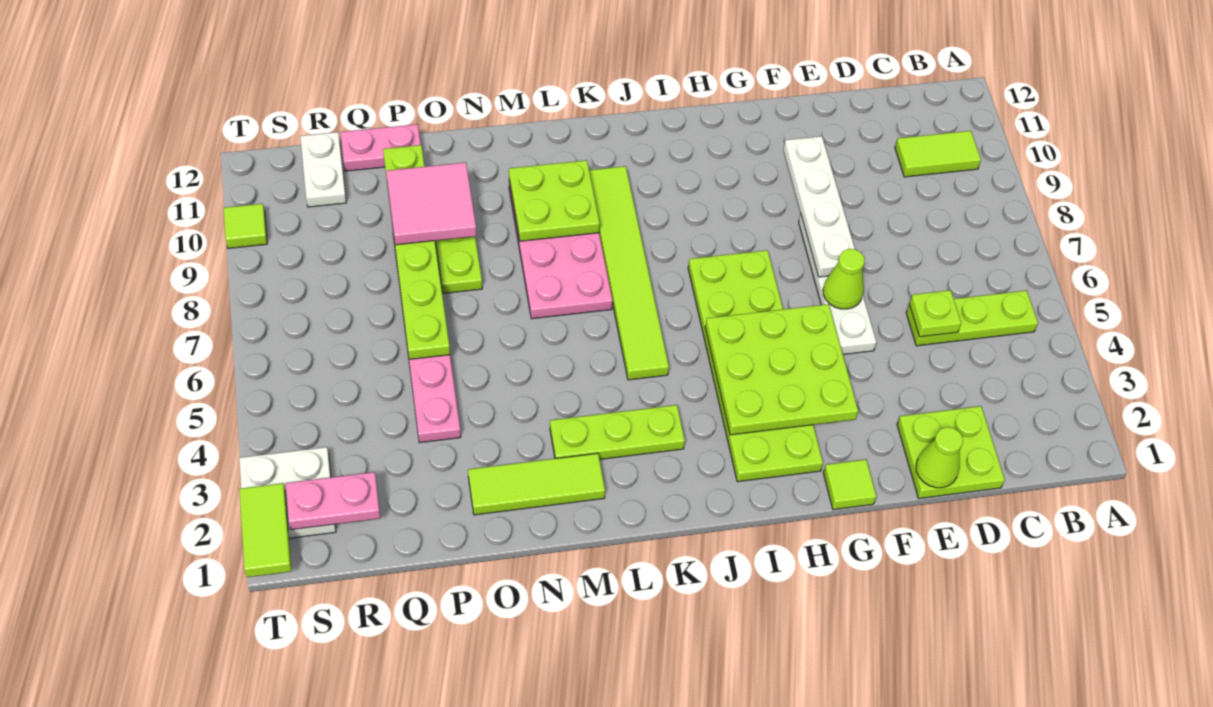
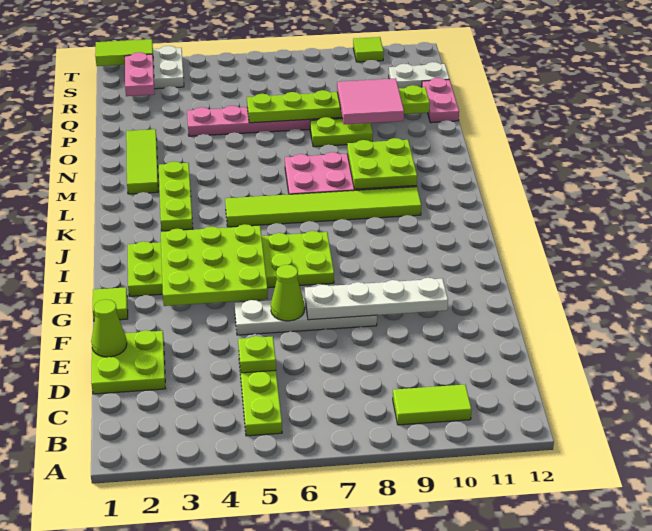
lime 1x2 tile [895,131,981,177] -> lime 1x2 tile turned to [393,385,472,425]

